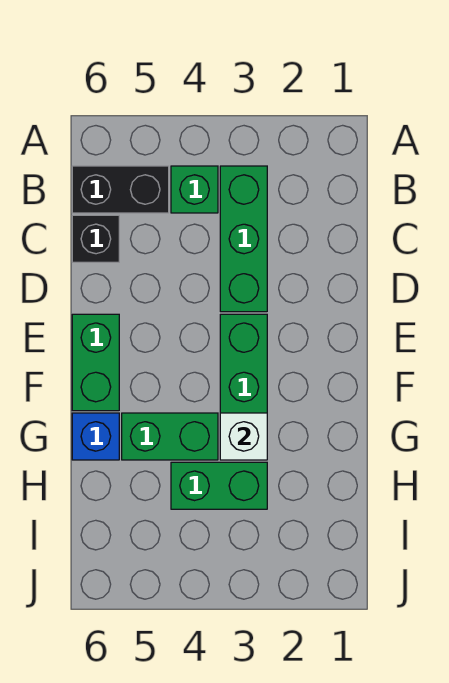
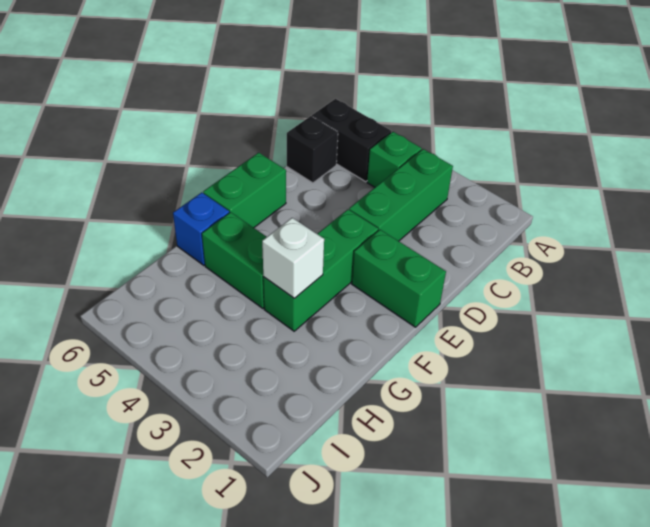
green 1x2 brick [171,462,267,509] -> green 1x2 brick moved to [352,230,446,327]

